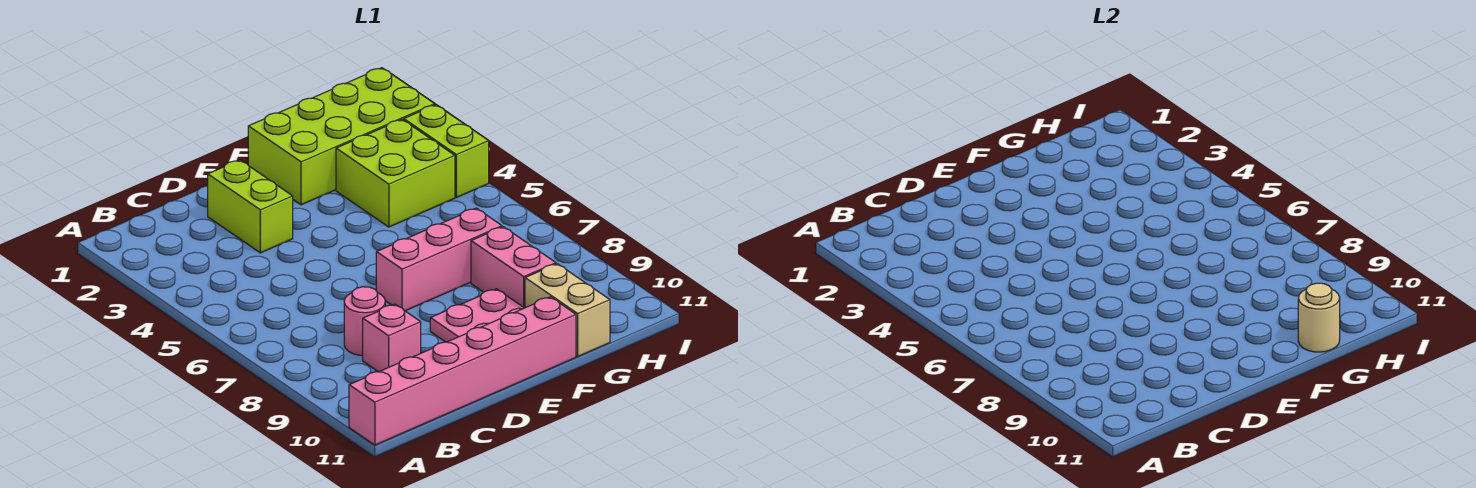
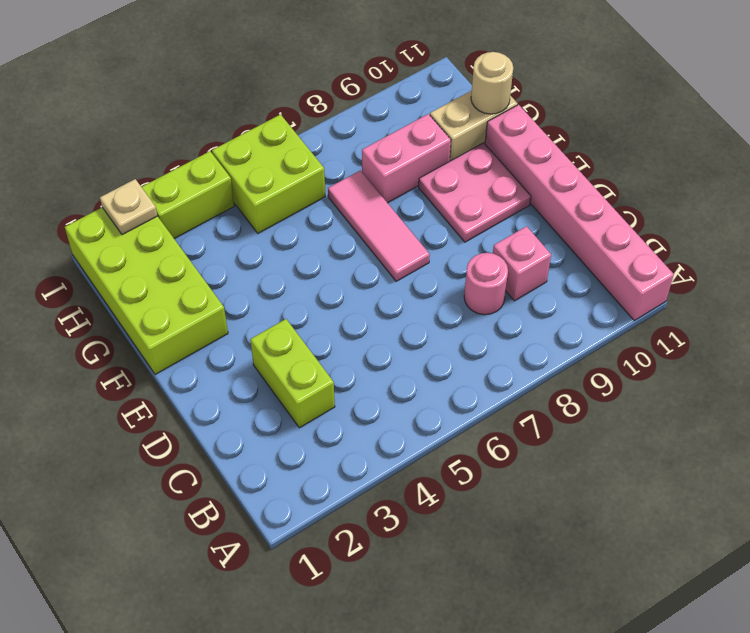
lime 1x2 brick [208,160,293,253] -> lime 1x2 brick turned to [250,319,335,428]
pink 1x3 brick [376,208,502,311] -> pink 1x3 tile [328,170,430,281]
lime 2x2 brick [336,120,455,227] -> lime 2x2 brick moved to [212,115,326,233]
none -> tan 1x1 plate [100,179,157,235]

